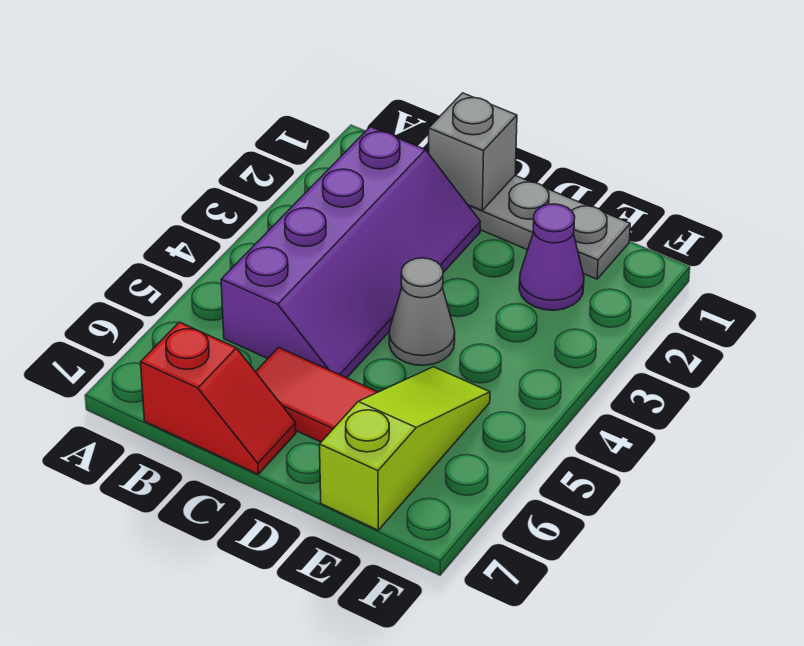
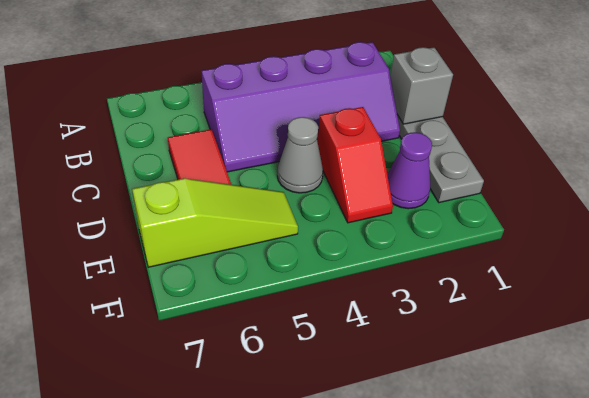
red 1x2 slope [141,322,296,474] -> red 1x2 slope moved to [317,107,393,223]

